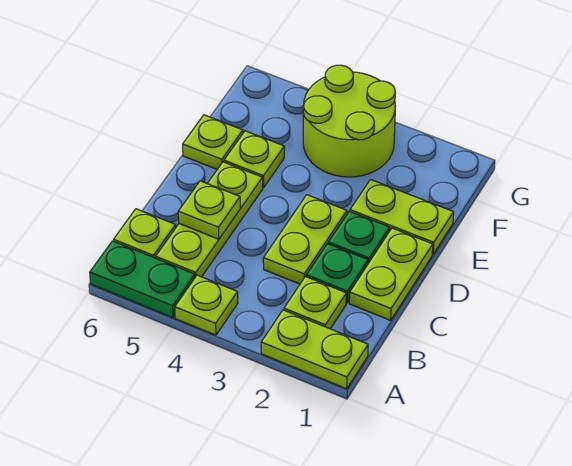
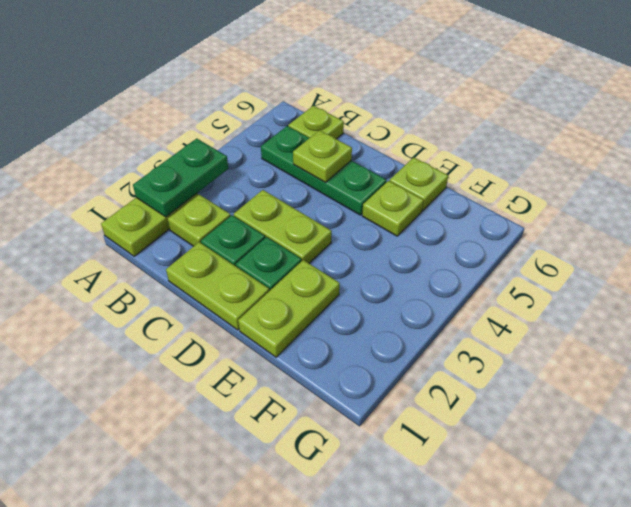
lime 1x1 plate [175,275,238,335] -> none
green 1x2 plate [90,241,195,318] -> green 1x2 plate moved to [133,139,228,217]
lime 1x3 plate [156,162,263,277] -> green 1x3 plate [261,126,387,215]
lime 2x2 round brick [303,65,395,177] -> none

